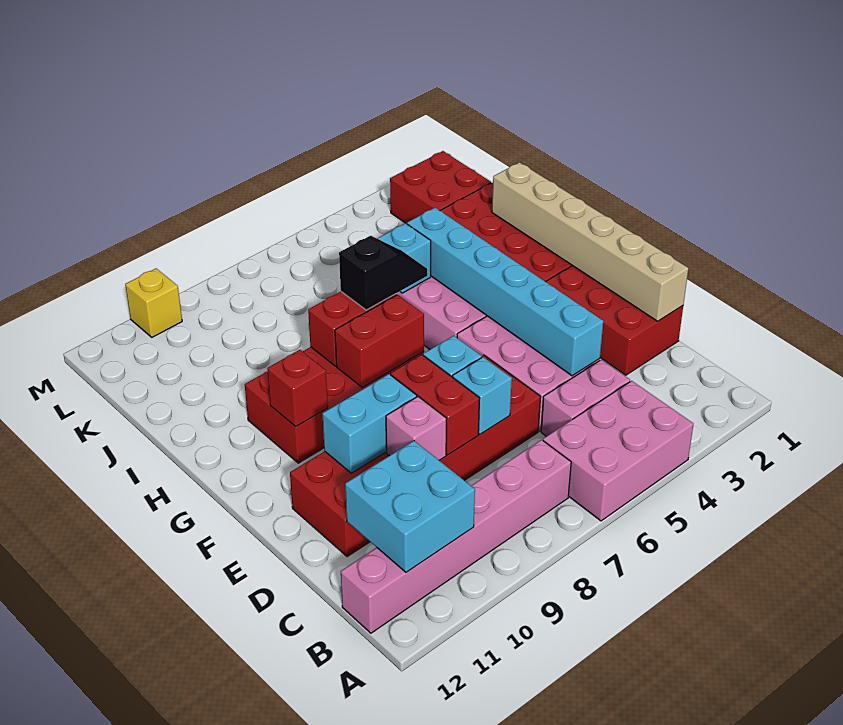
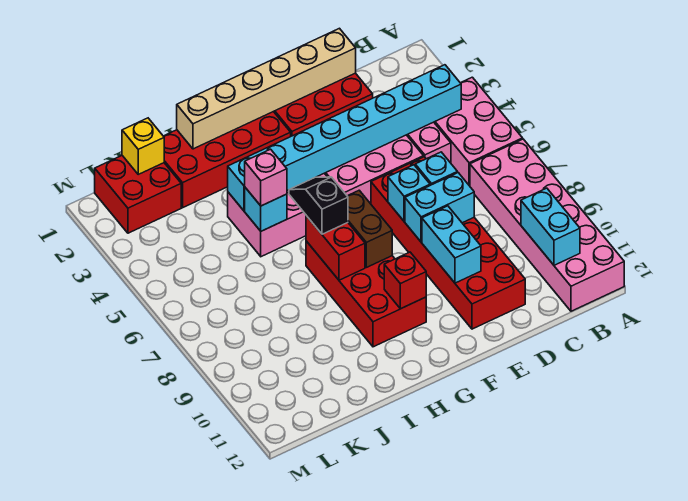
pink 1x6 brick [341,440,571,633] -> pink 2x6 brick [470,139,624,311]
cyan 2x2 brick [345,441,475,572] -> cyan 1x2 brick [521,188,580,265]
cyan 1x6 brick [407,208,603,376] -> cyan 1x8 brick [228,65,461,211]
red 1x2 brick [391,355,480,455] -> cyan 1x2 brick [405,173,474,242]
pink 1x1 brick [386,397,446,460] -> pink 1x1 brick moved to [245,149,287,206]
red 1x2 brick [335,295,424,387] -> brown 1x2 brick [348,190,392,267]
yellow 1x1 brick [125,268,182,337] -> yellow 1x1 brick moved to [122,118,164,174]

